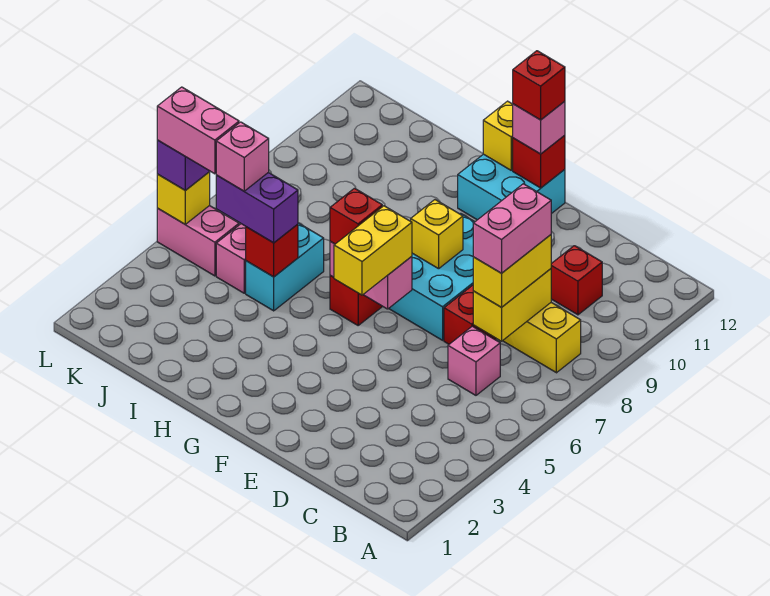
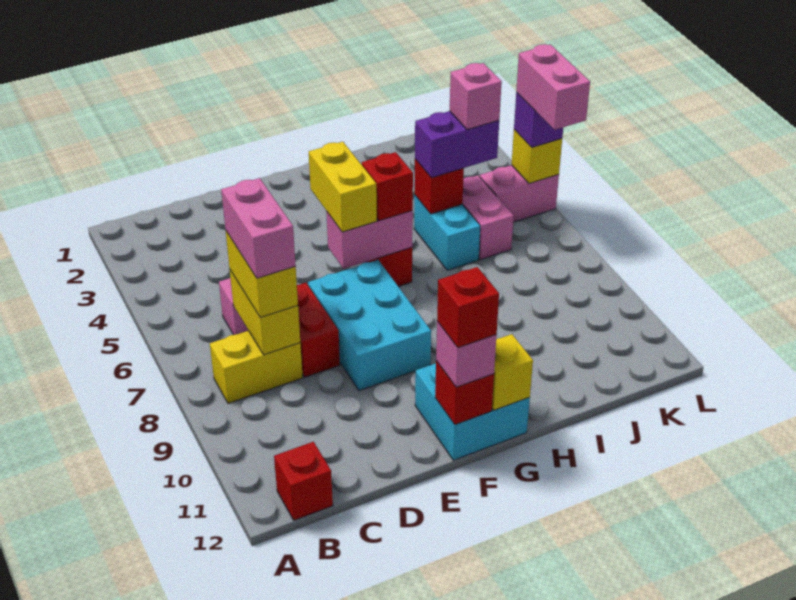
red 1x1 brick [551,246,602,315] -> red 1x1 brick moved to [274,442,333,520]
yellow 1x1 brick [411,200,463,269] -> none
pink 1x2 brick [157,87,239,174] -> pink 1x2 brick turned to [516,44,590,130]

